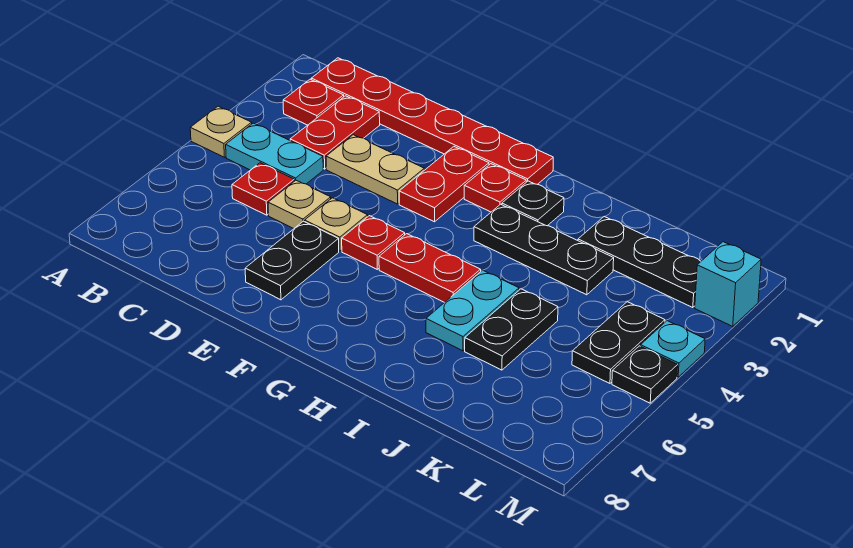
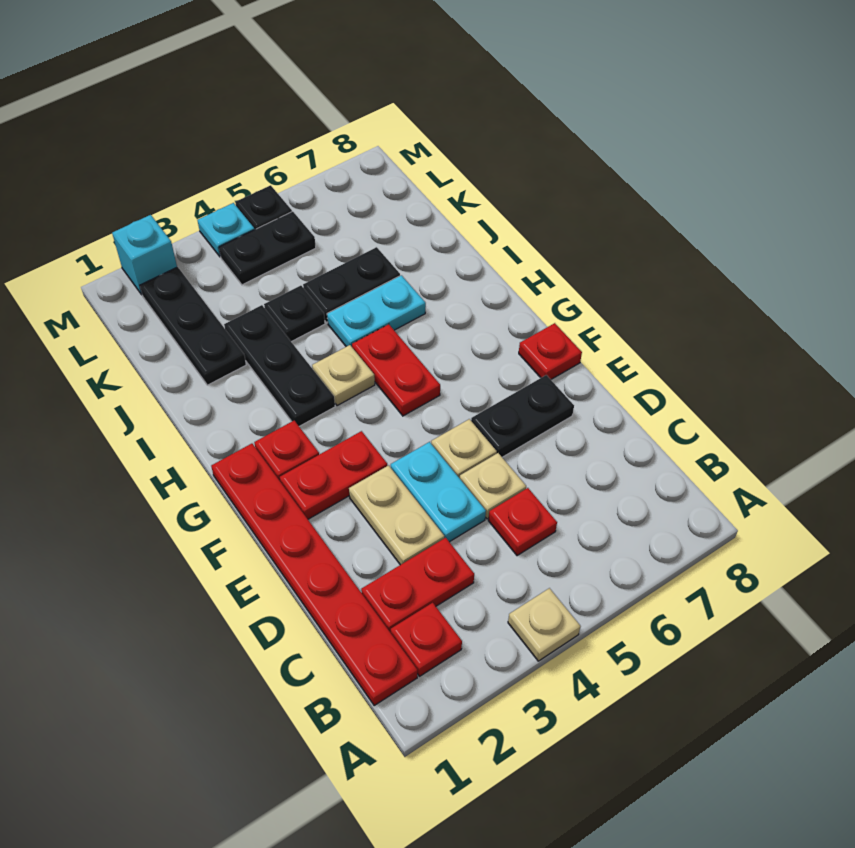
cyan 1x2 plate [226,123,323,184] -> cyan 1x2 plate moved to [391,442,486,542]
red 1x1 plate [342,216,405,269] -> red 1x1 plate moved to [519,323,582,379]
black 1x1 plate [502,181,564,226] -> black 1x1 plate moved to [264,286,325,342]
none -> tan 1x1 plate [312,345,375,406]

